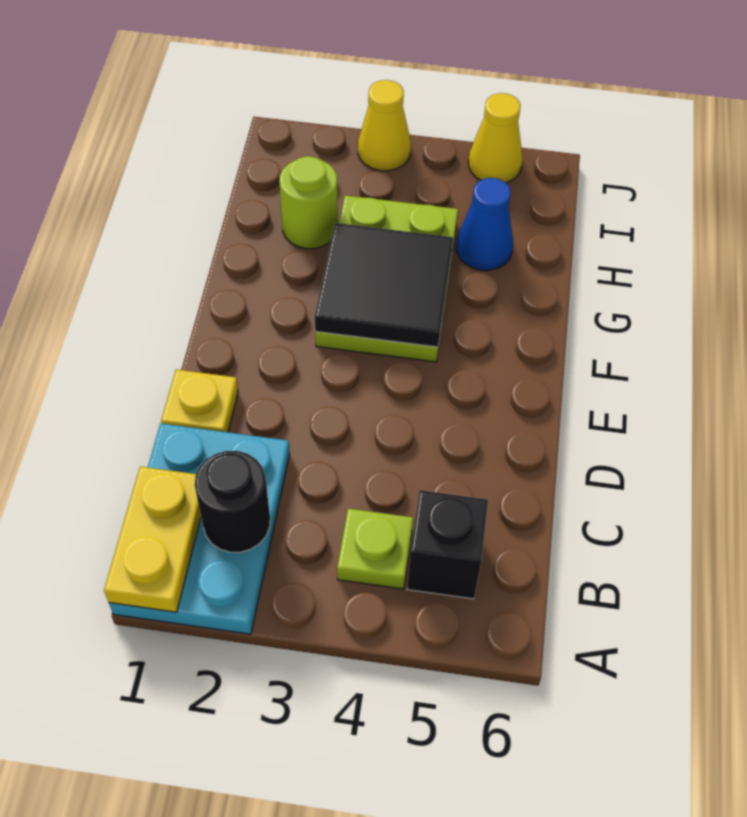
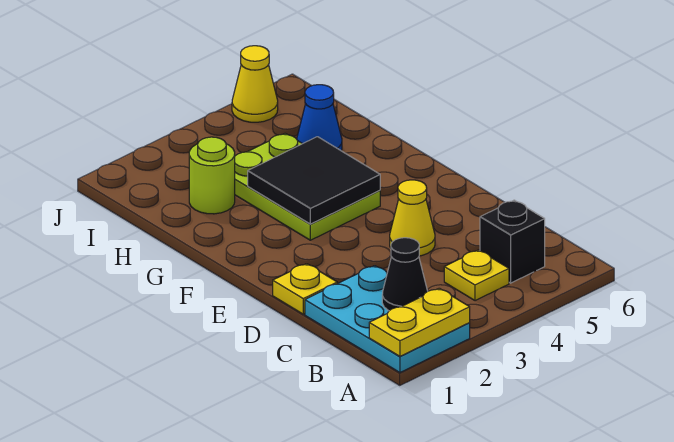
yellow 1x2 plate [104,467,201,612] -> yellow 1x2 plate turned to [369,288,470,356]
black 1x1 round brick [195,451,270,552] -> black 1x1 cone [382,238,428,311]
lime 1x1 plate [337,508,413,589] -> yellow 1x1 plate [444,250,509,301]
yellow 1x1 cone [358,80,411,171] -> yellow 1x1 cone moved to [390,180,435,256]

